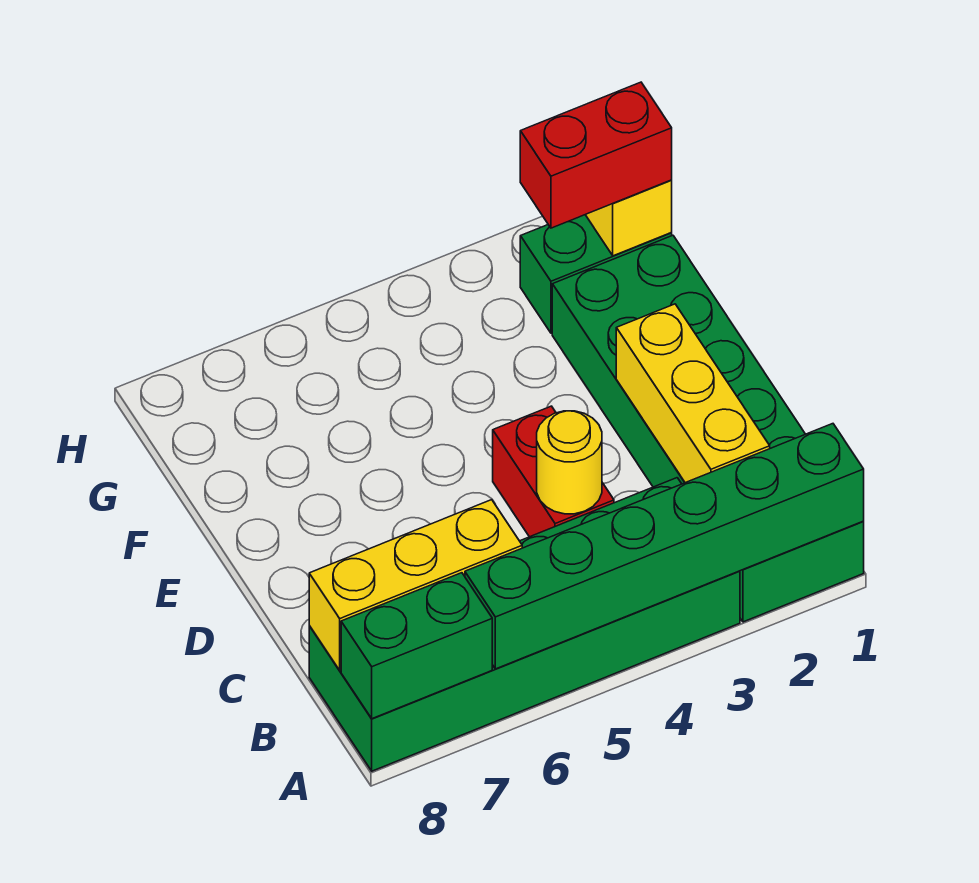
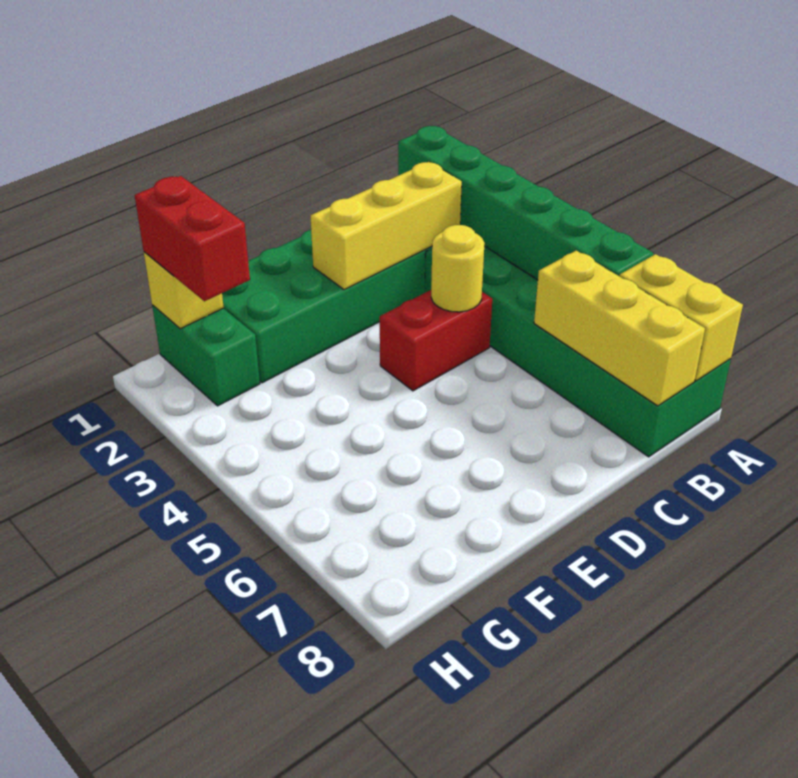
green 1x2 brick [341,573,492,719] -> yellow 1x2 brick [619,254,743,381]

